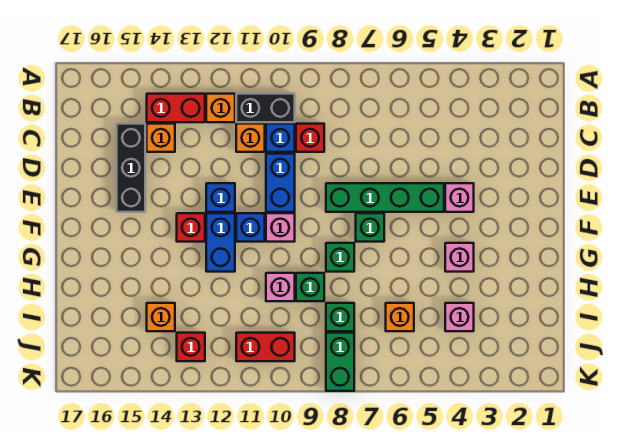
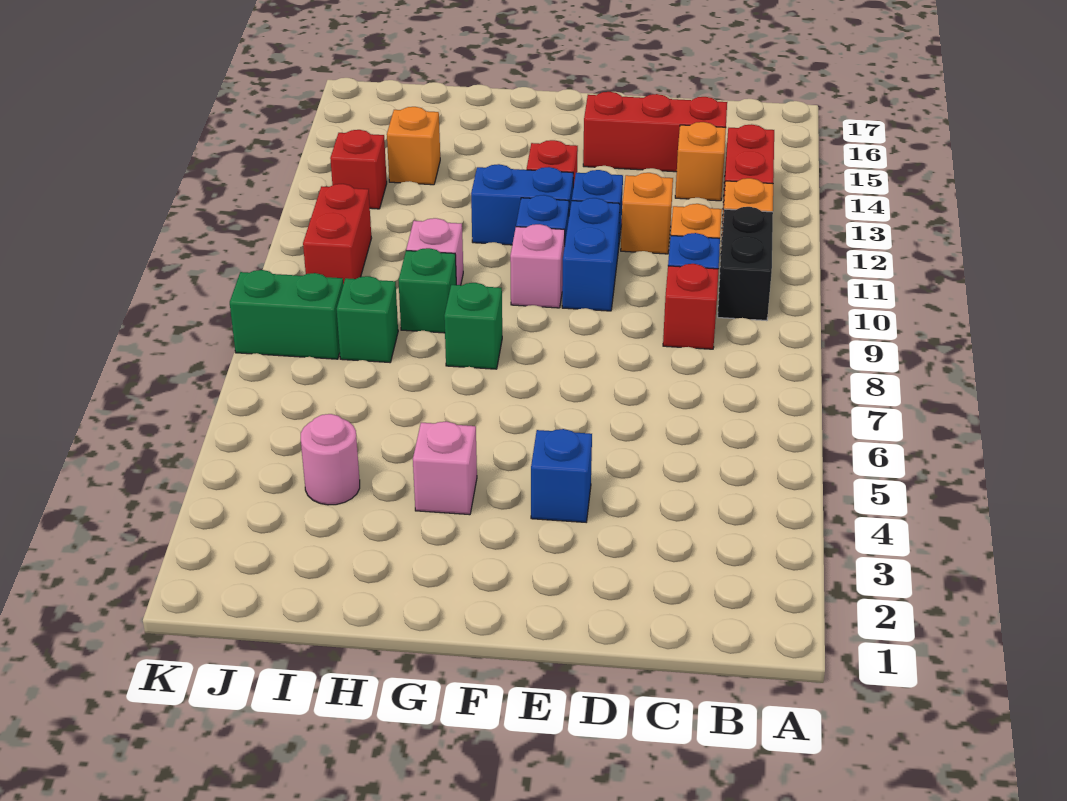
black 1x3 brick [117,124,145,212] -> red 1x3 brick [583,92,727,172]
blue 1x2 brick [266,154,295,212] -> blue 1x2 brick turned to [562,198,620,311]
pink 1x1 brick [445,183,474,212] -> blue 1x1 brick [531,429,592,522]
green 1x4 brick [326,183,444,212] -> none
green 1x1 brick [356,213,384,242] -> none
pink 1x1 brick [445,303,474,331] -> pink 1x1 round brick [301,414,360,505]
orange 1x1 brick [386,303,414,331] -> orange 1x1 brick moved to [621,173,673,254]

